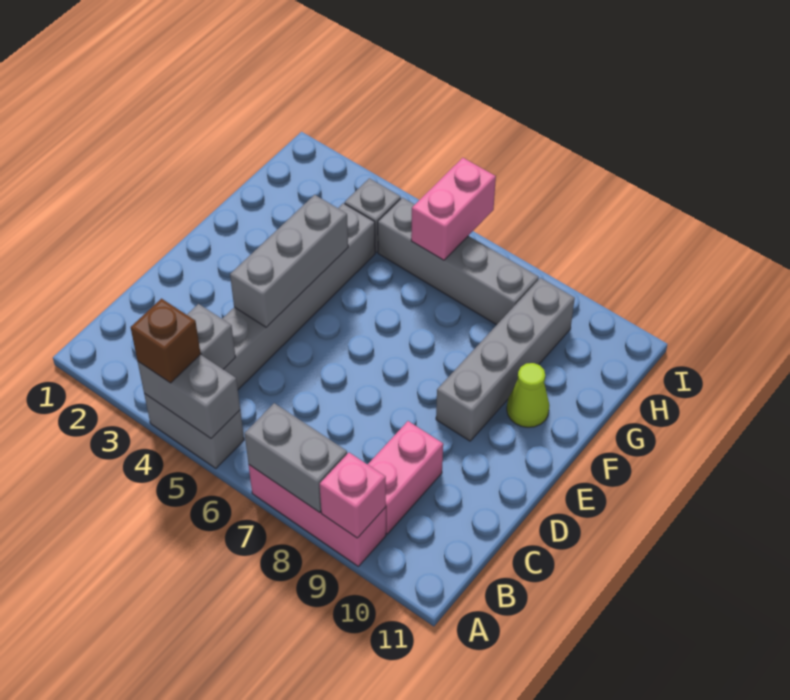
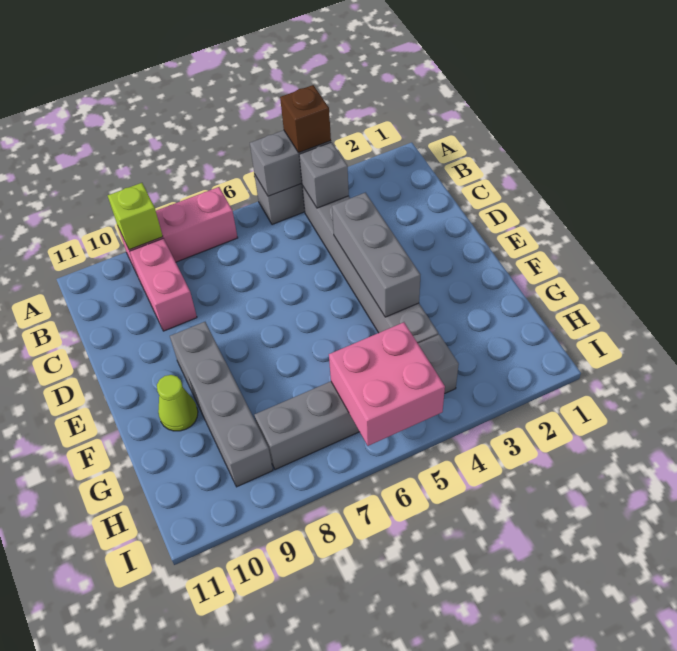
grey 1x2 brick [245,403,347,512] -> none
pink 1x1 brick [320,453,386,538] -> lime 1x1 brick [108,183,163,250]
pink 1x2 brick [411,158,496,260] -> pink 2x2 brick [329,322,445,446]

